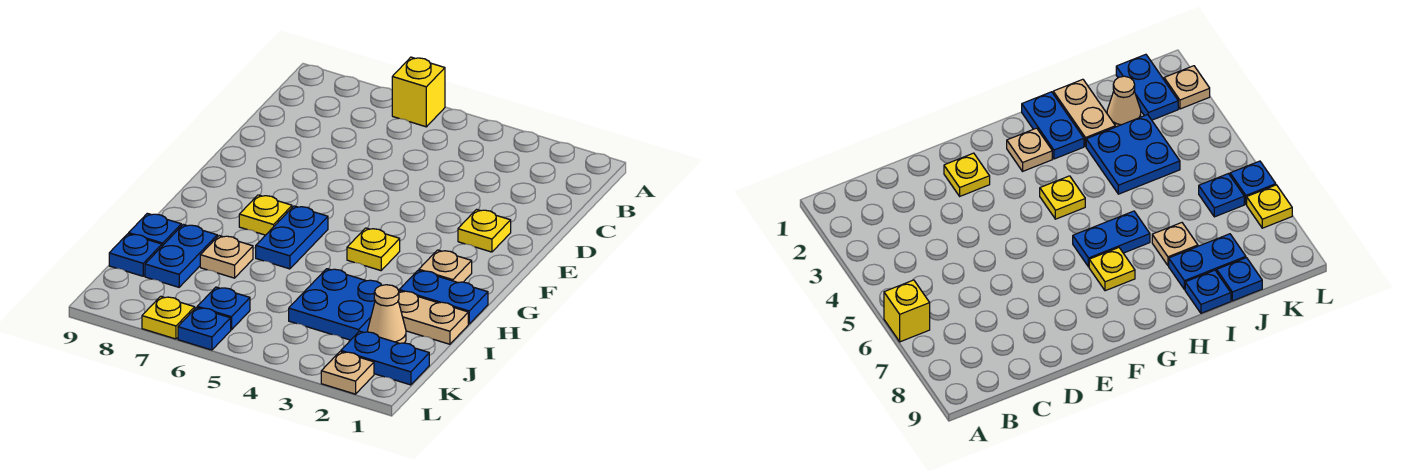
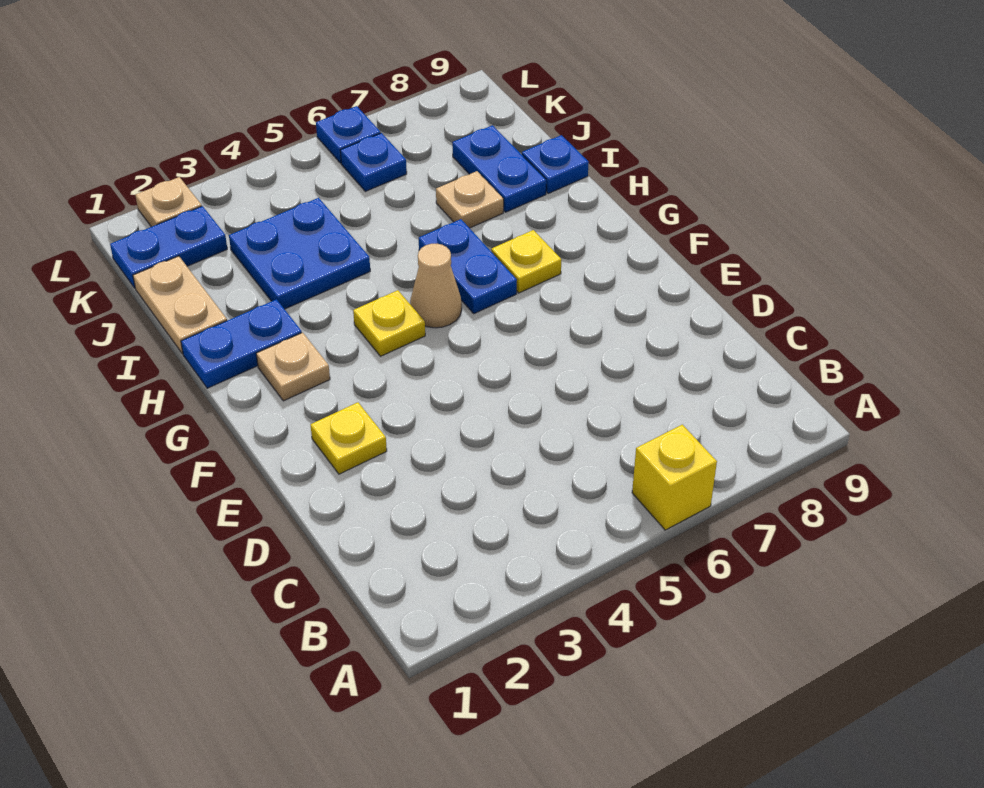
tan 1x2 plate [398,291,468,344] -> tan 1x2 plate turned to [133,256,227,354]
tan 1x1 cone [368,285,406,343] -> tan 1x1 cone moved to [410,244,462,328]
blue 1x1 plate [109,234,162,276] -> none
yellow 1x1 plate [142,296,195,339] -> none

